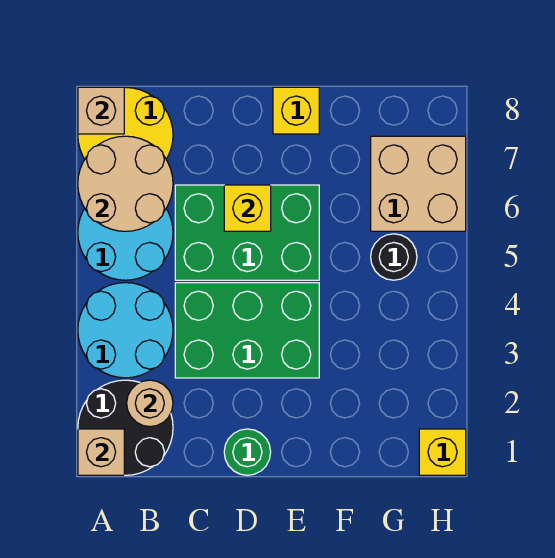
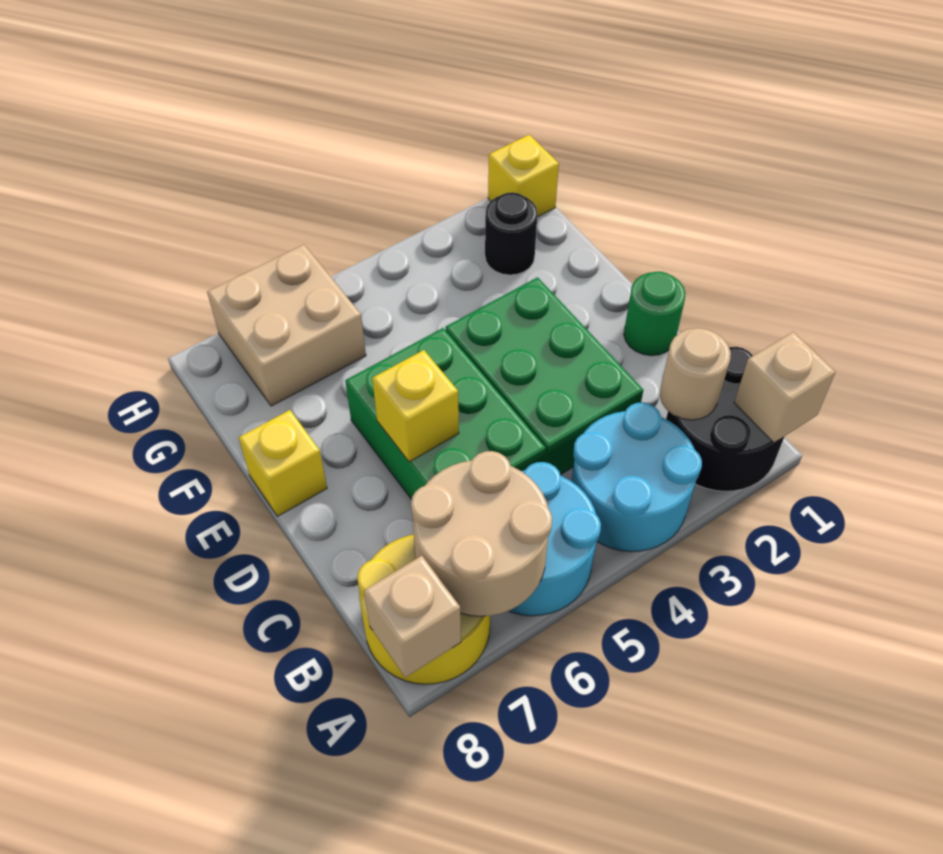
black 1x1 round brick [371,234,417,280] -> black 1x1 round brick moved to [485,192,537,275]

